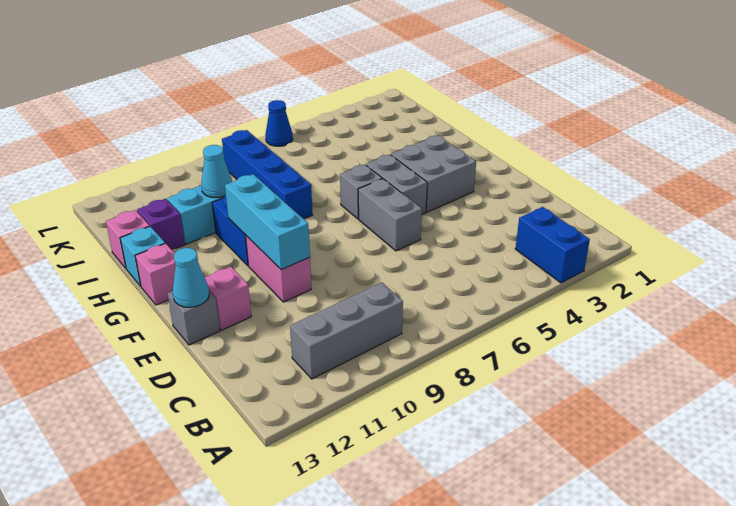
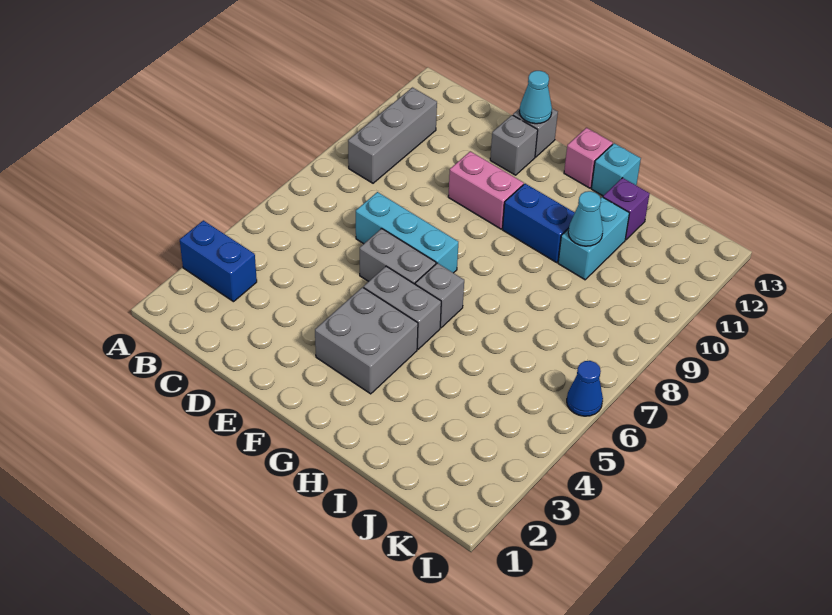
cyan 1x3 brick [225,174,310,270] -> cyan 1x3 brick moved to [356,192,458,273]
pink 1x1 brick [205,267,251,330] -> grey 1x1 brick [490,115,538,175]
blue 1x4 brick [222,130,313,219] -> none
pink 1x1 brick [106,210,150,268] -> none

